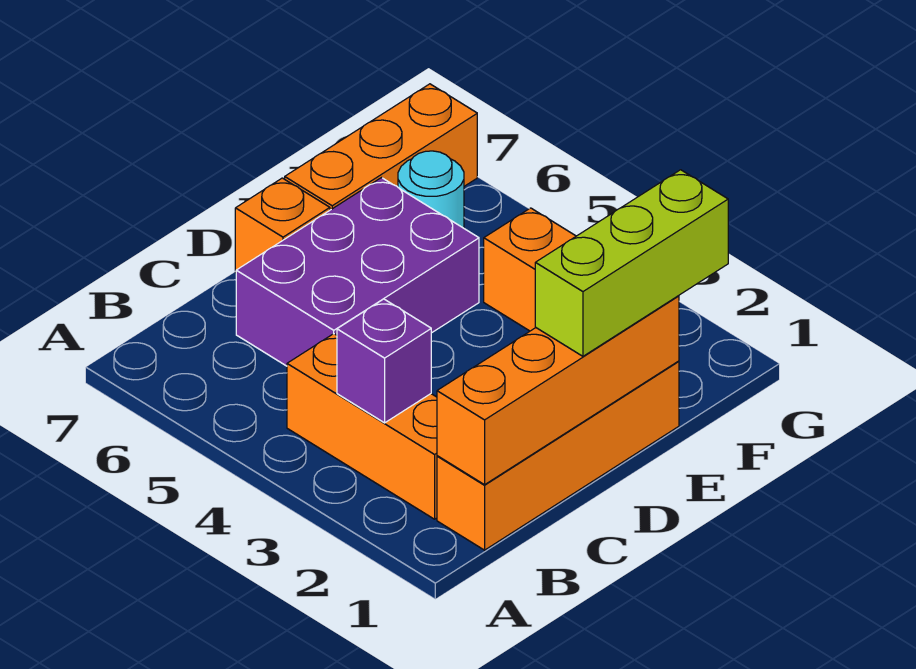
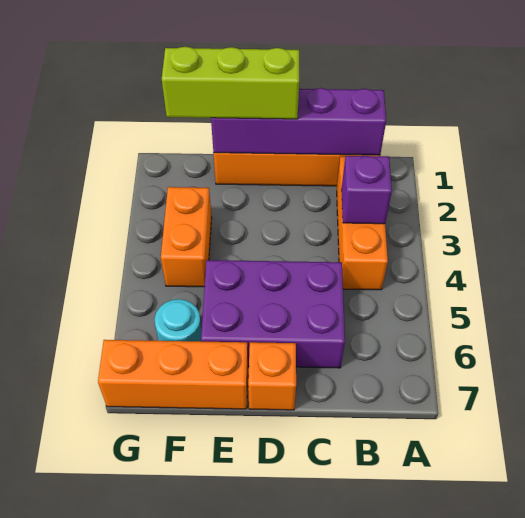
orange 1x4 brick [437,296,679,485] -> purple 1x4 brick [211,88,386,155]

